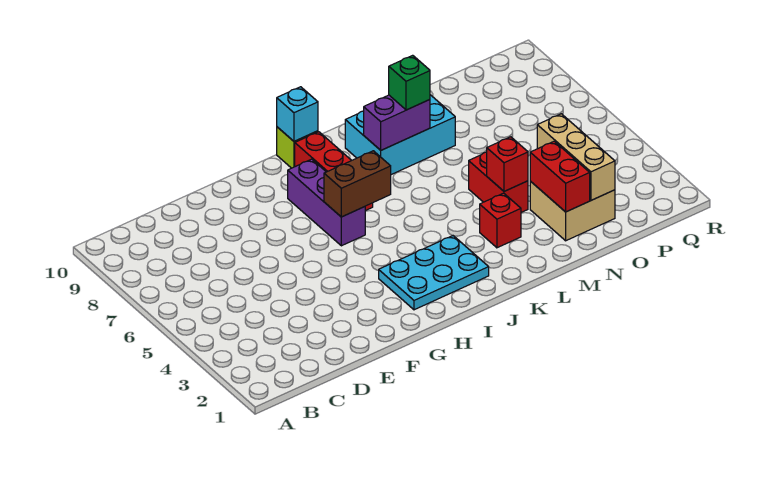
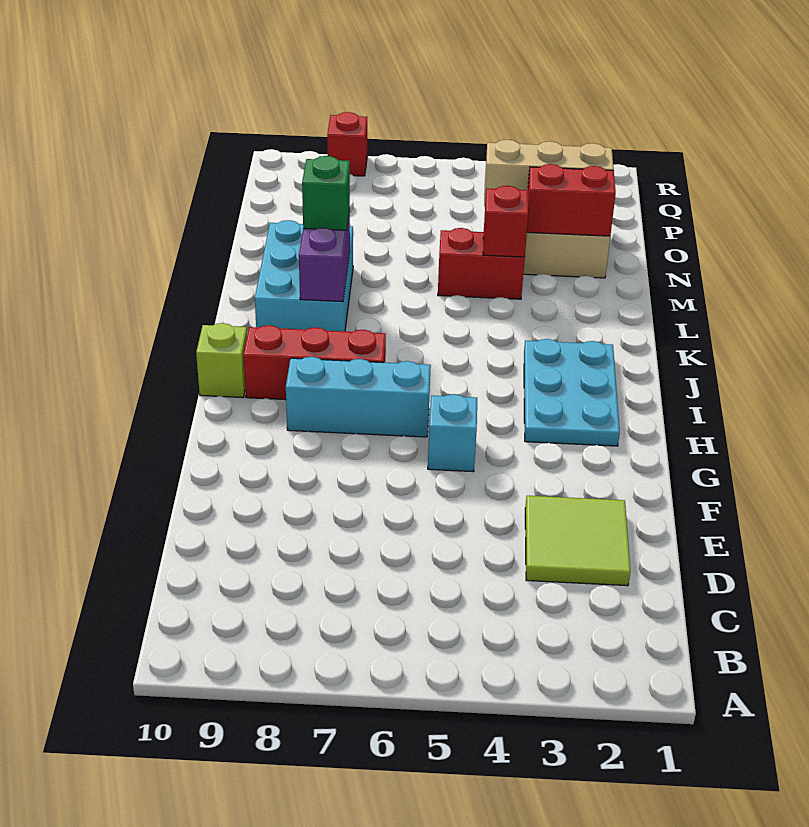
none -> lime 2x2 tile [525,496,630,586]
purple 1x3 brick [288,159,365,246] -> cyan 1x3 brick [286,357,431,437]
brown 1x2 brick [324,151,391,217] -> none
cyan 1x1 brick [277,87,318,141] -> cyan 1x1 brick moved to [428,394,477,472]
red 1x1 brick [480,193,521,248] -> red 1x1 brick moved to [327,112,367,176]

